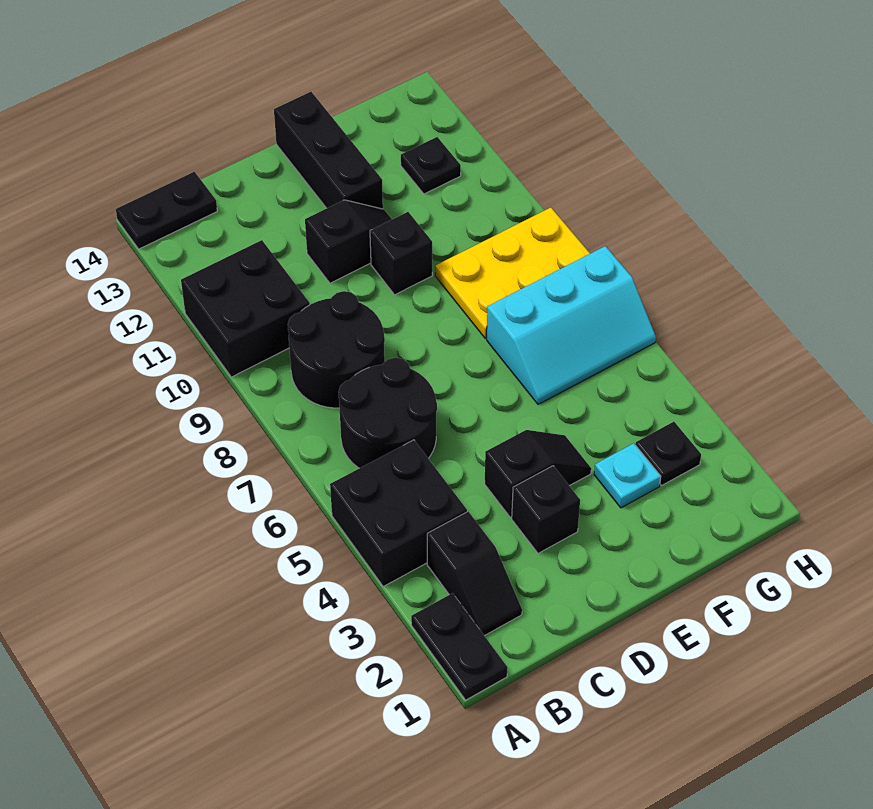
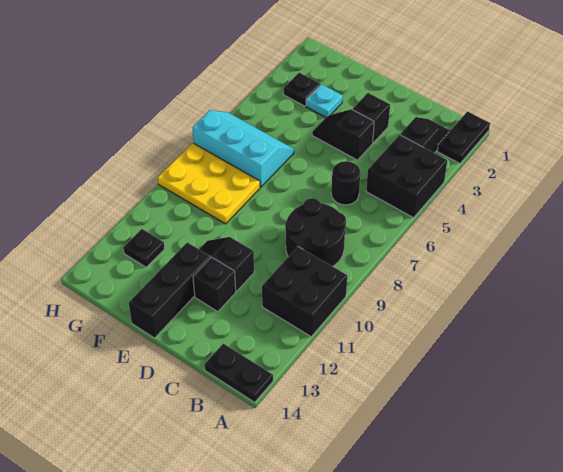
black 2x2 round brick [339,358,437,468] -> black 1x1 round brick [331,161,360,205]
black 1x1 brick [370,212,432,295] -> black 1x1 brick moved to [193,257,236,312]

